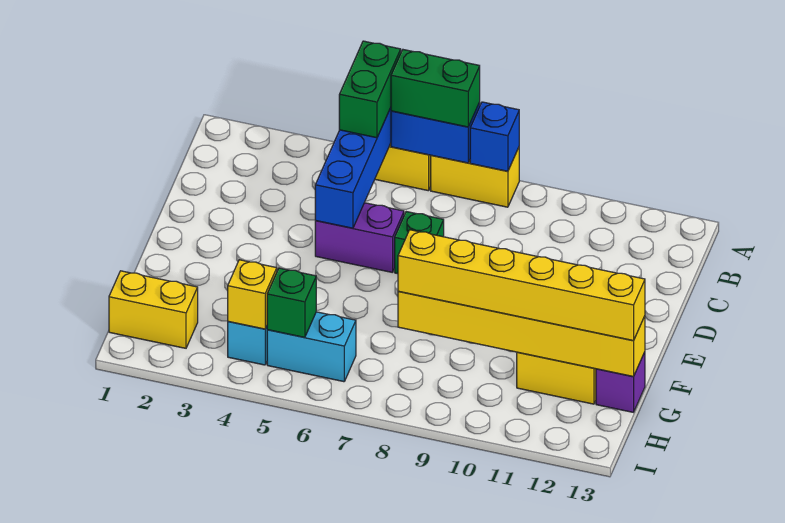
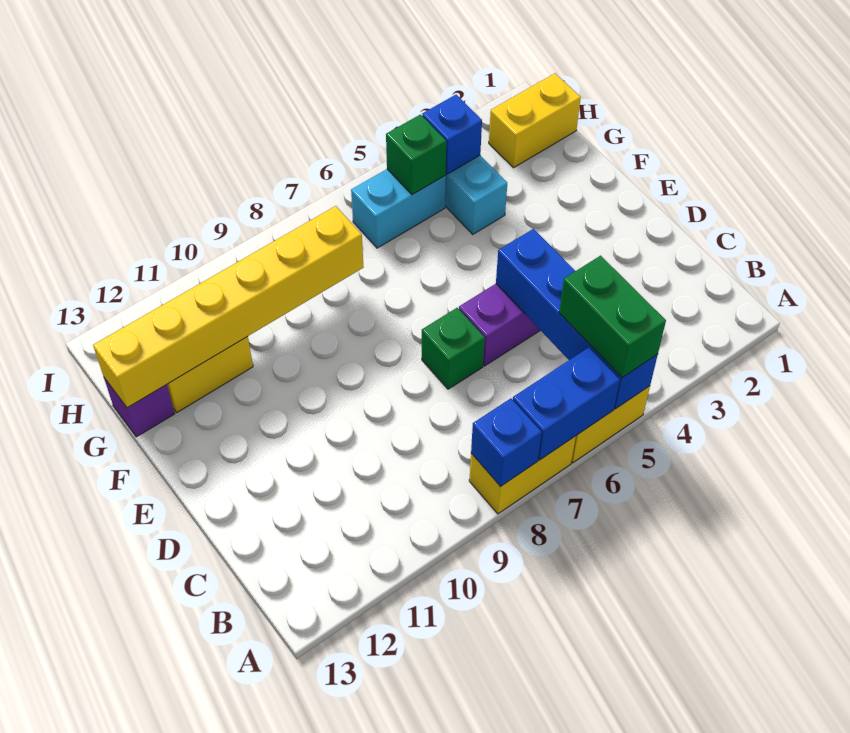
green 1x2 brick [391,50,480,127] -> none
yellow 1x6 brick [398,230,645,341] -> none
yellow 1x1 brick [228,260,277,329] -> blue 1x1 brick [422,95,482,174]

